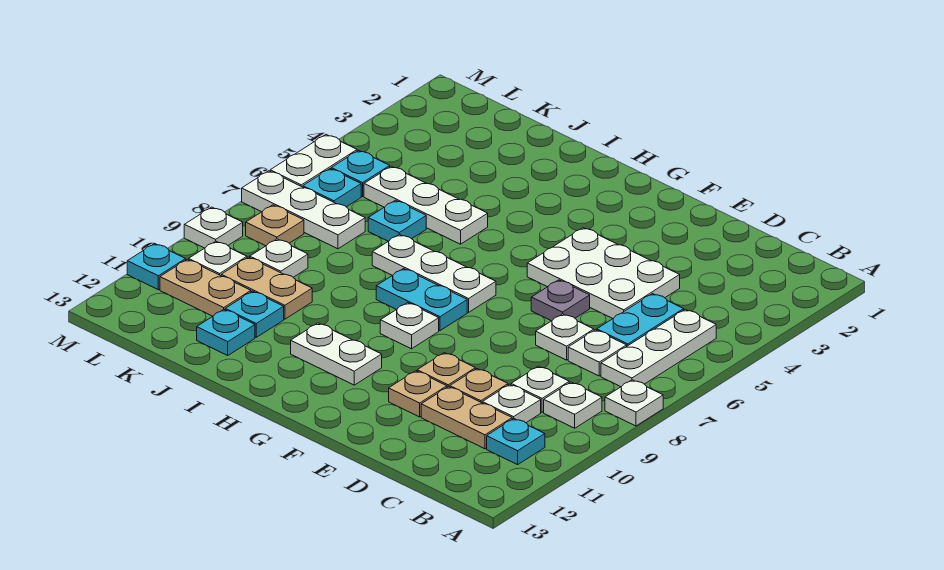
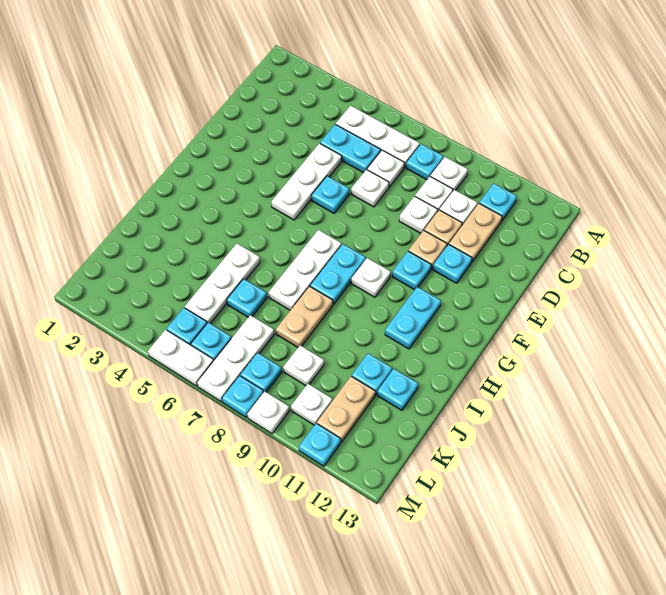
white 1x1 plate [605,380,663,426] -> white 1x1 plate moved to [399,196,438,233]
none -> cyan 1x1 plate [406,144,444,180]
white 2x3 plate [527,228,680,318] -> white 1x3 plate [271,143,342,220]
grey 1x1 plate [531,280,590,321] -> cyan 1x1 plate [312,176,349,213]
tan 1x1 plate [389,371,447,417] -> cyan 1x1 plate [433,244,472,283]
none -> cyan 1x1 plate [392,251,431,290]
white 1x2 plate [291,323,382,385] -> cyan 1x2 plate [385,287,441,349]
tan 1x2 plate [221,257,312,319] -> tan 1x2 plate moved to [276,286,333,347]
tan 1x1 plate [246,205,304,246] -> cyan 1x1 plate [240,353,282,392]
none -> cyan 1x1 plate [222,376,264,418]

